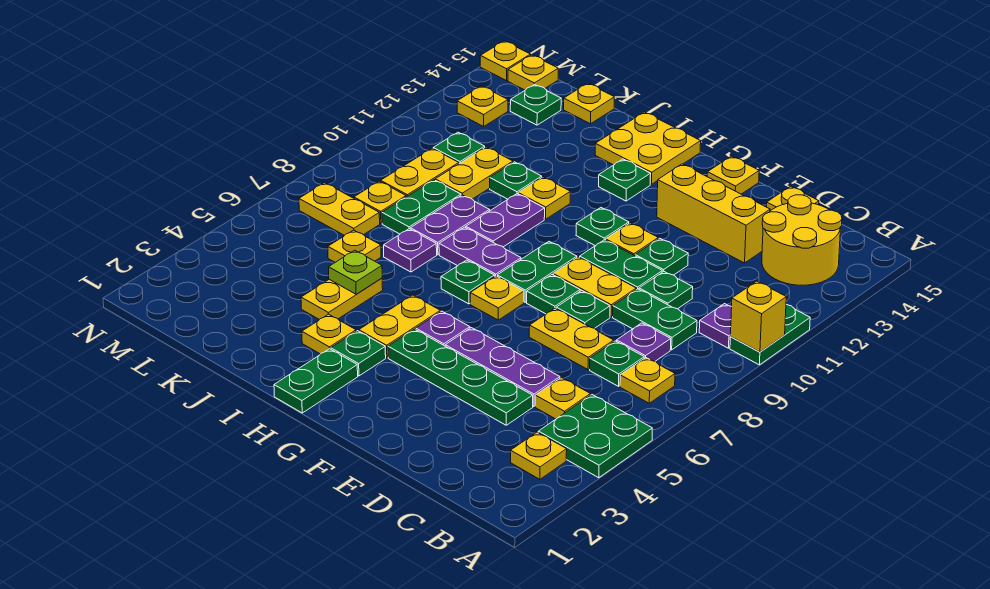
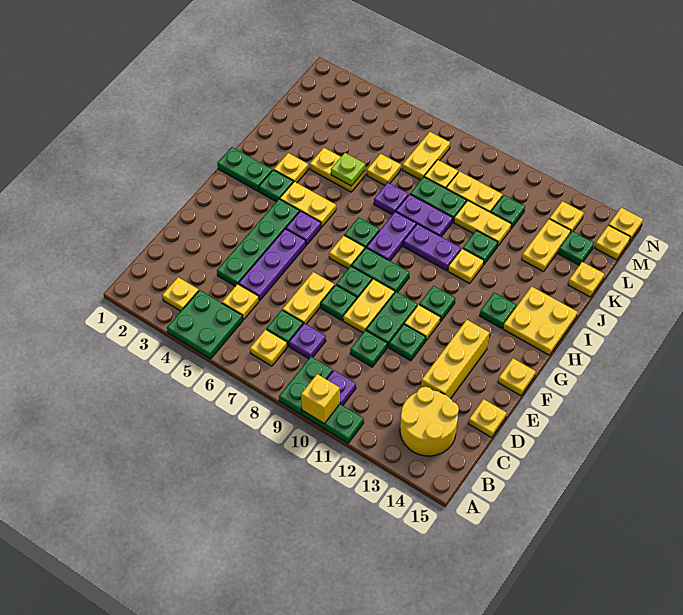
green 1x2 plate [613,289,697,350] -> green 1x2 plate moved to [279,357,333,414]
none -> yellow 1x2 plate [522,219,571,272]

